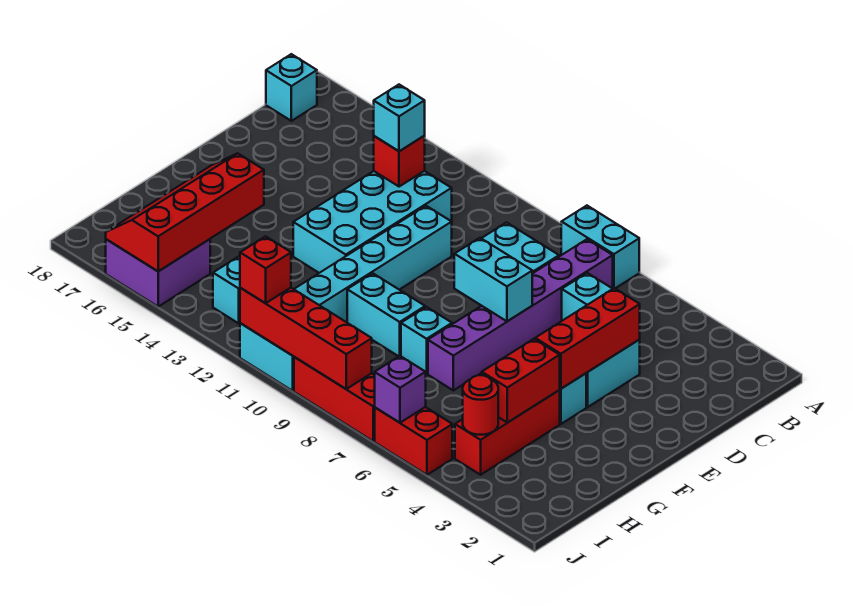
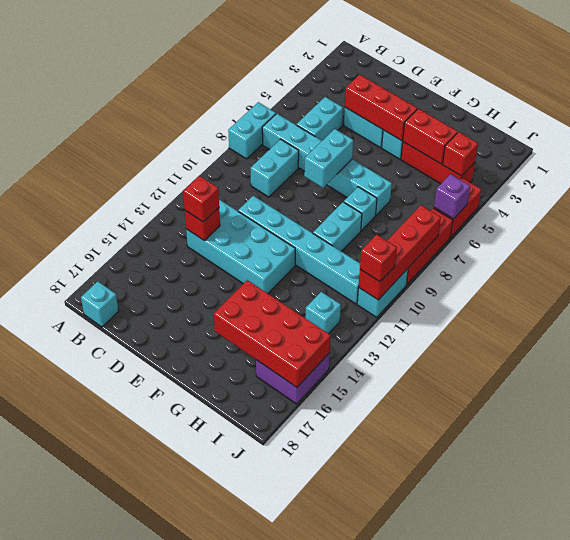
purple 1x6 brick [428,239,613,390] -> cyan 1x6 brick [262,114,392,215]
cyan 1x1 brick [374,85,425,151] -> red 1x1 brick [183,176,219,222]
red 2x4 slope [106,153,264,271] -> red 2x4 brick [214,280,330,387]
red 1x1 round brick [463,375,498,435] -> red 1x1 brick [443,132,478,176]

